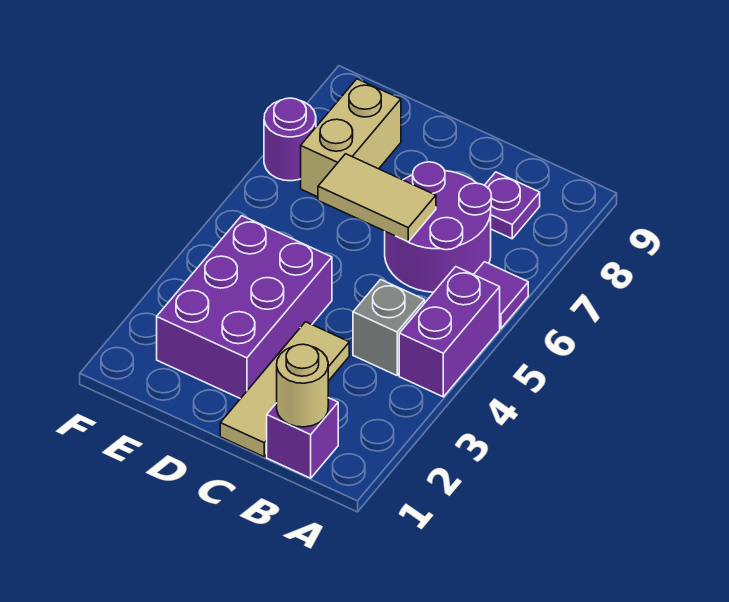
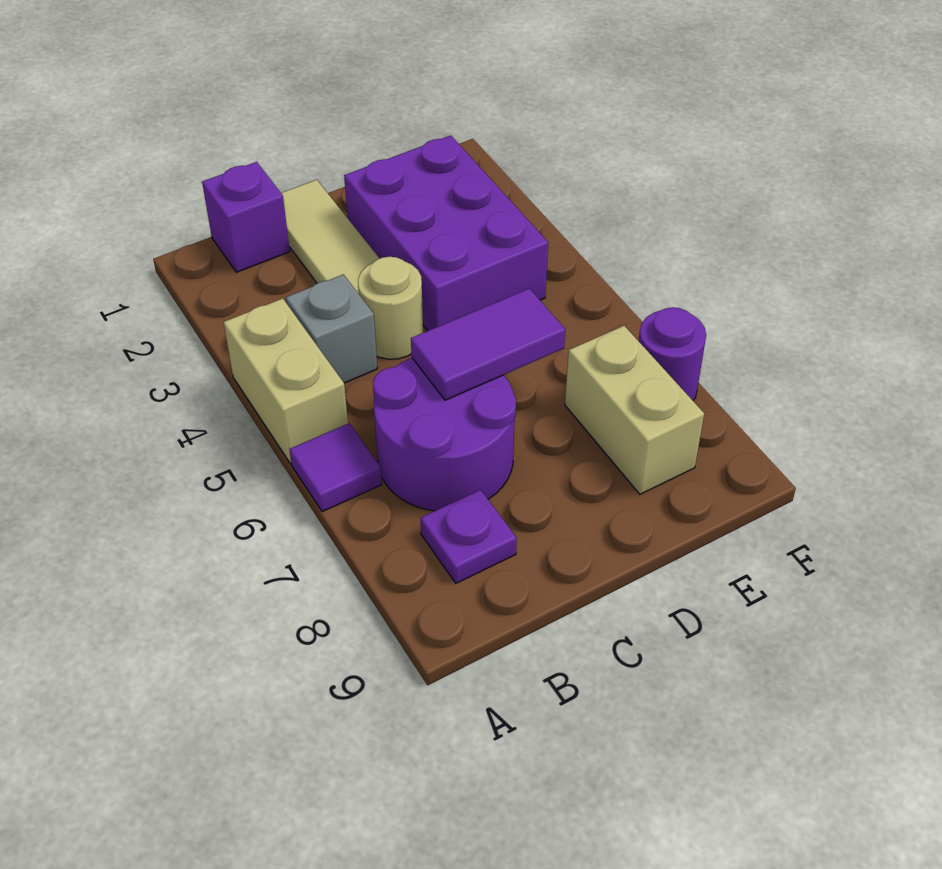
purple 1x2 brick [399,267,500,397] -> tan 1x2 brick [224,298,348,464]
tan 1x1 round brick [277,344,328,427] -> tan 1x1 round brick moved to [358,257,423,359]
tan 1x2 tile [318,154,436,242] -> purple 1x2 tile [411,288,565,400]

